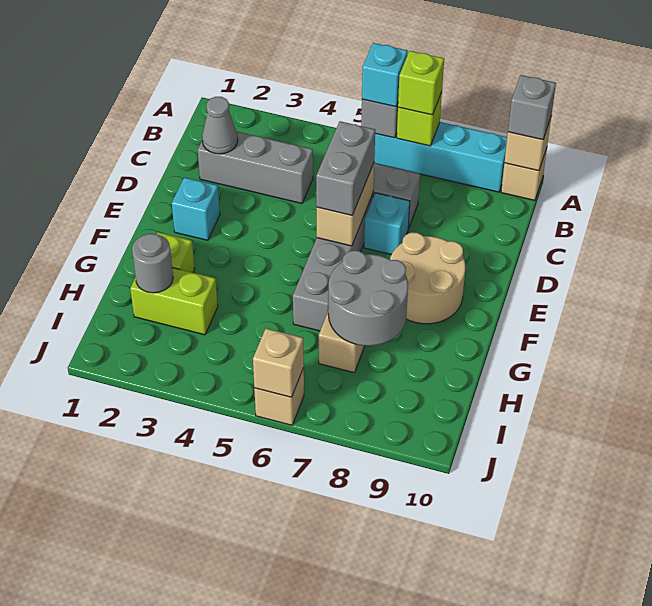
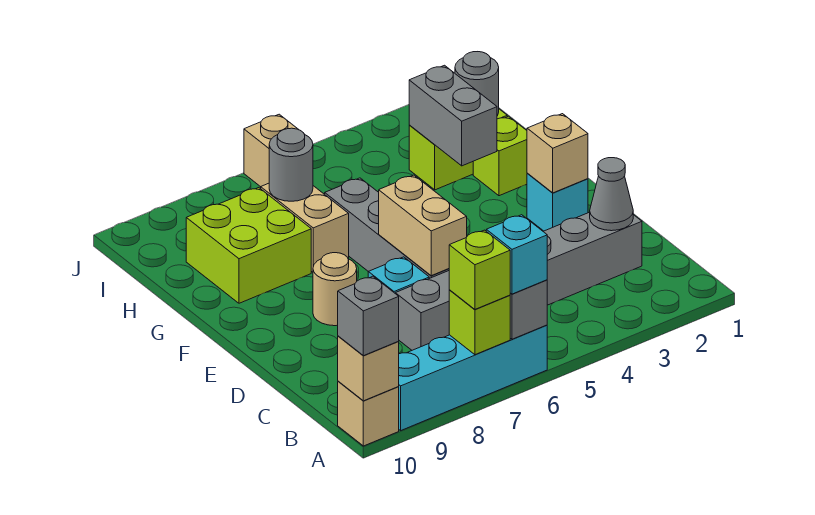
grey 1x2 brick [316,121,375,215] -> grey 1x2 brick moved to [409,65,497,166]
tan 2x2 round brick [390,232,465,324] -> tan 1x1 round brick [313,253,357,326]
grey 2x2 round brick [328,251,408,346] -> grey 1x1 round brick [269,128,313,201]
none -> lime 2x2 brick [186,188,311,303]
tan 1x1 brick [253,329,304,397] -> tan 1x1 brick moved to [527,114,588,193]

